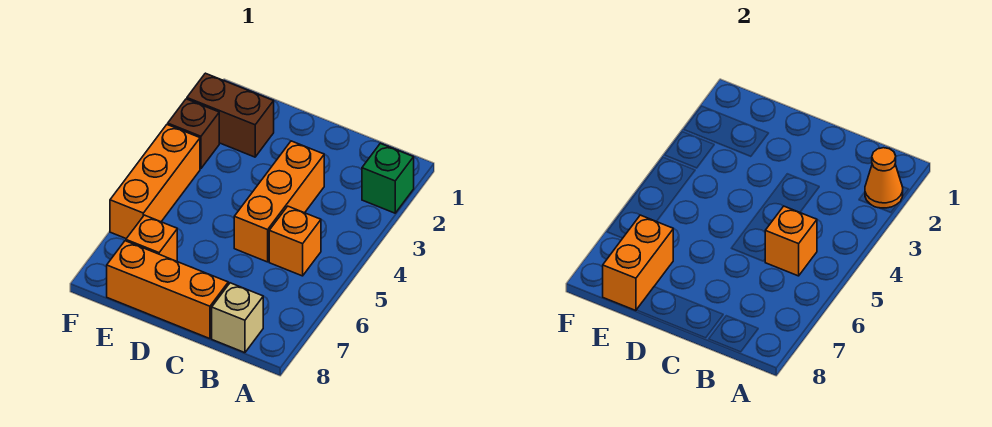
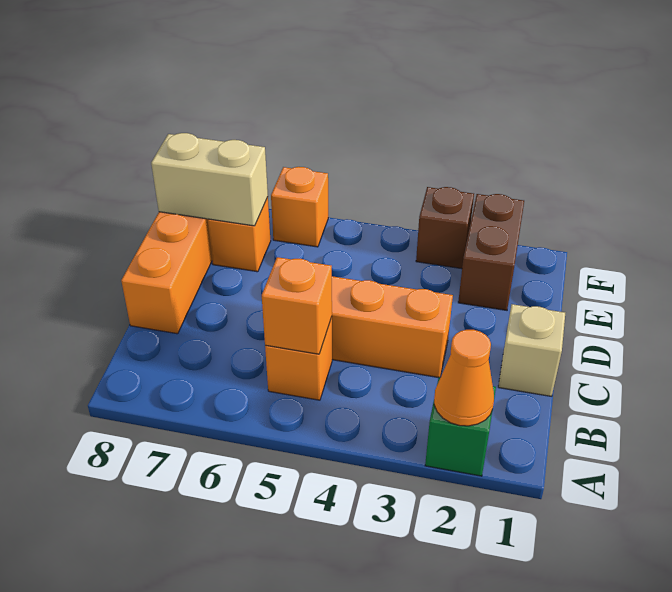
tan 1x1 brick [212,283,263,353] -> tan 1x1 brick moved to [498,304,565,396]
orange 1x2 brick [603,215,673,311] -> tan 1x2 brick [151,133,268,226]
orange 1x3 brick [110,125,200,239] -> orange 1x1 brick [271,167,328,247]

